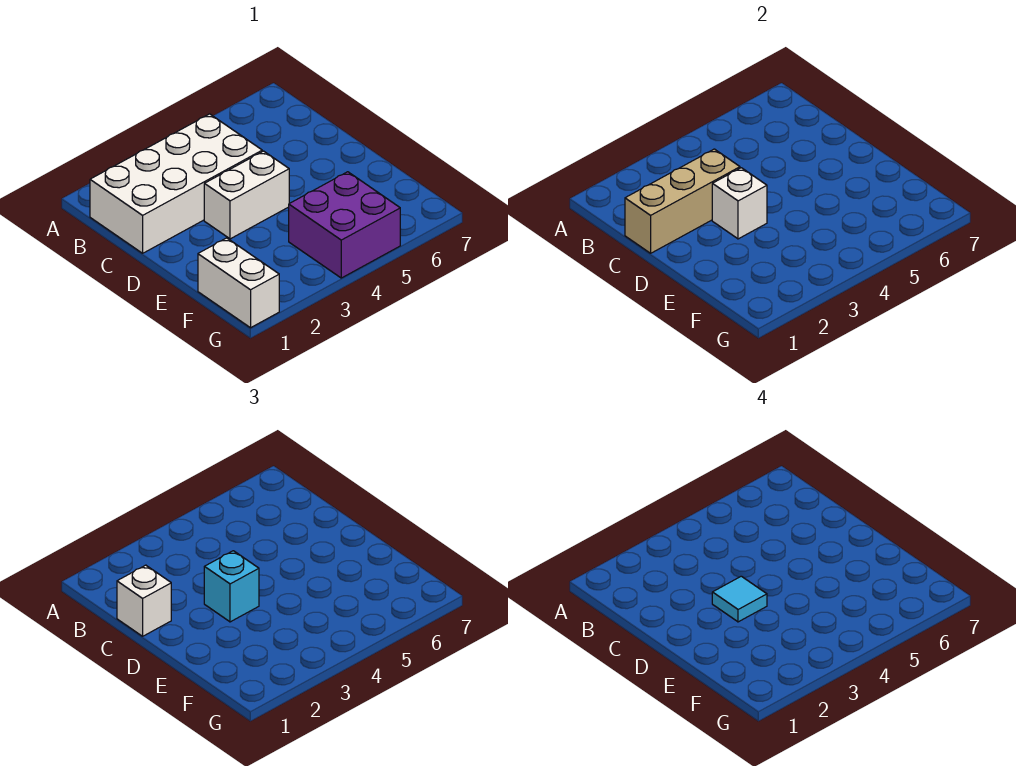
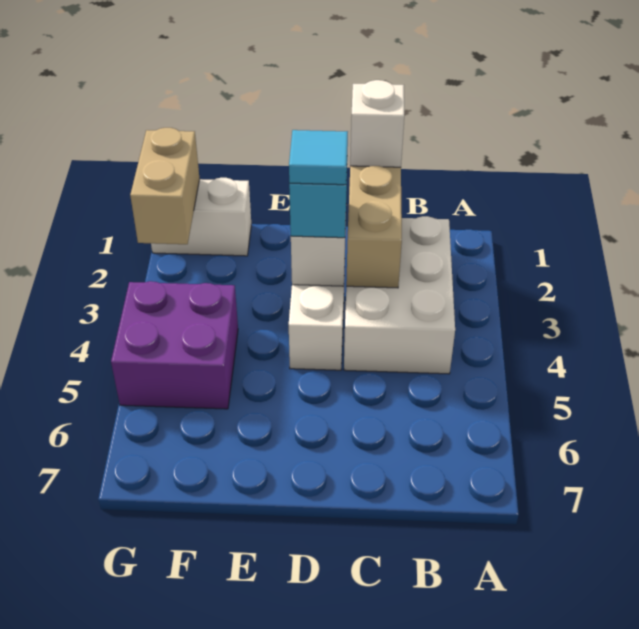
white 2x4 brick [90,114,262,253] -> white 2x3 brick [344,216,455,374]
none -> tan 1x2 brick [130,128,200,244]

